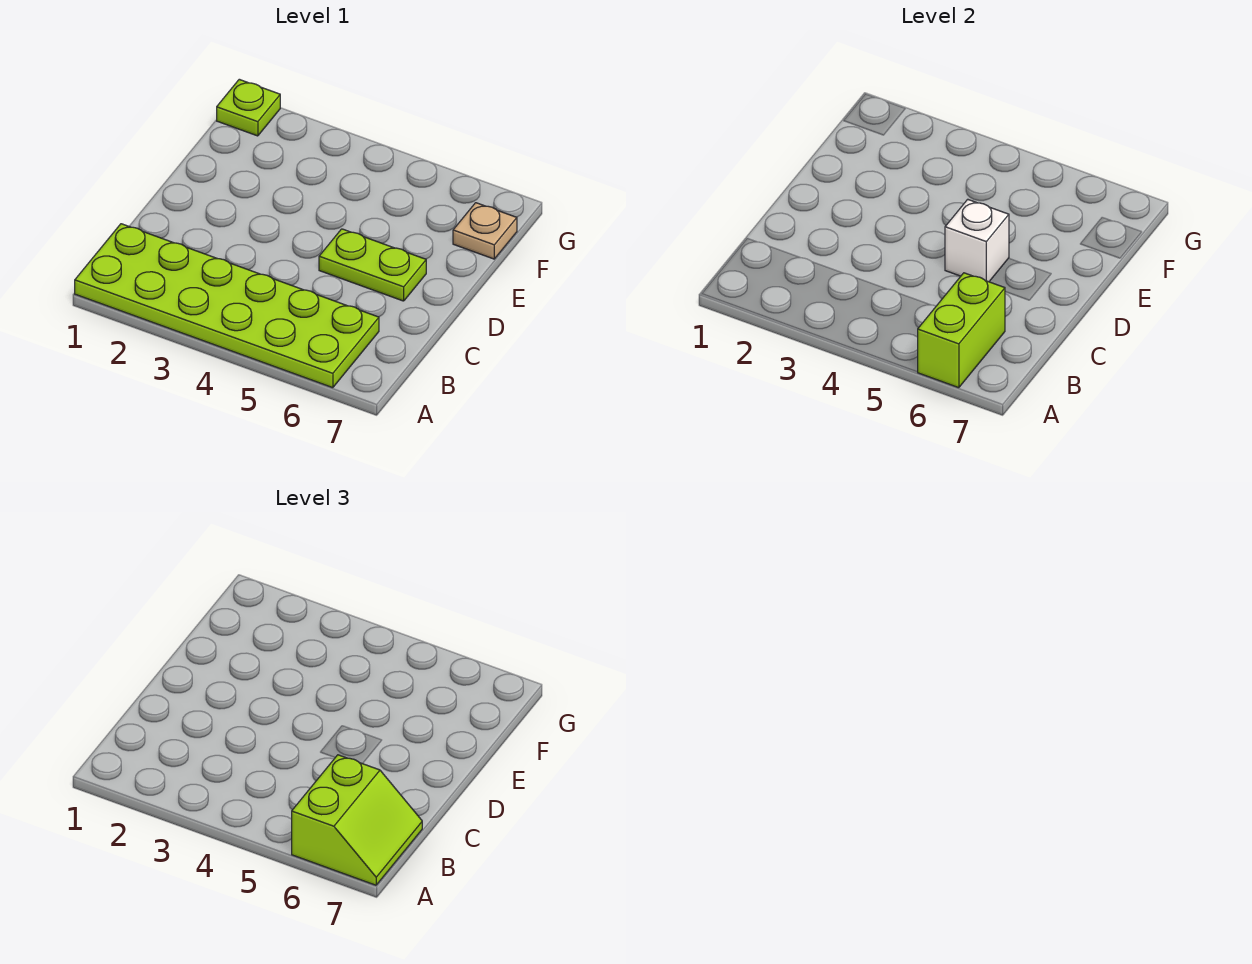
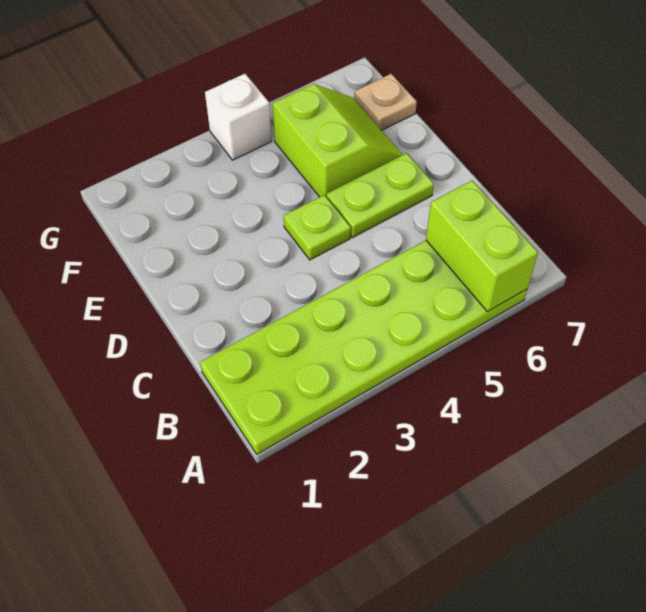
lime 2x2 slope [292,755,422,885] -> lime 2x2 slope moved to [273,84,403,197]
white 1x1 brick [945,199,1009,282] -> white 1x1 brick moved to [205,74,272,160]
lime 1x1 plate [217,79,280,136] -> lime 1x1 plate moved to [284,195,351,260]

